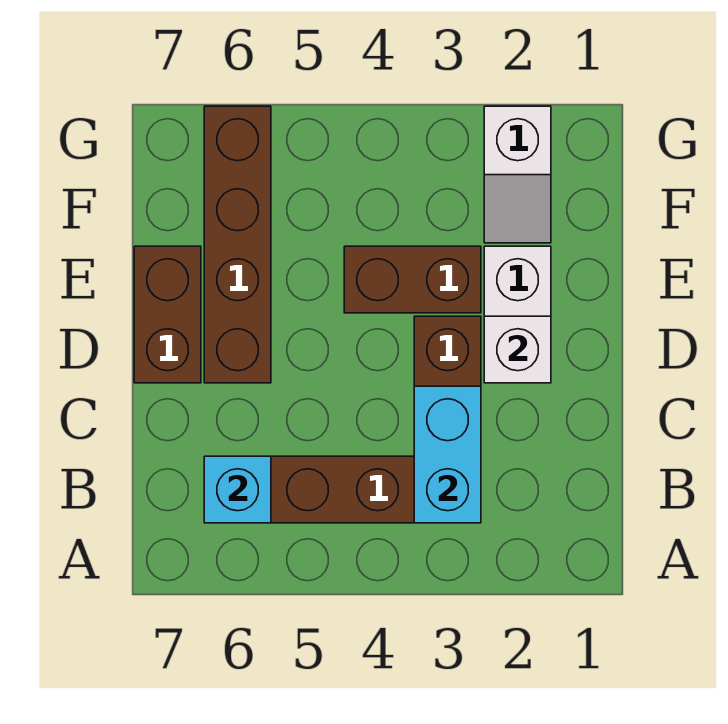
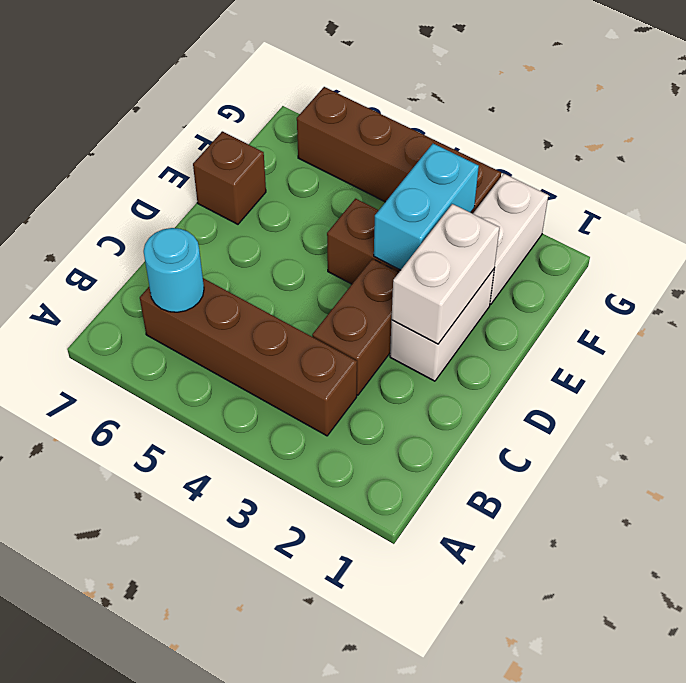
cyan 1x2 brick [414,386,481,523] -> cyan 1x2 brick moved to [374,144,479,270]
cyan 1x1 brick [204,456,271,523] -> cyan 1x1 round brick [144,228,204,312]
white 1x1 brick [484,316,551,383] -> white 1x2 brick [392,204,500,344]
brown 1x4 brick [204,106,271,383] -> brown 1x4 brick turned to [297,87,501,214]
brown 1x2 brick [134,246,201,383] -> brown 1x1 brick [193,131,266,224]
white 1x2 slope [484,106,551,243] -> white 1x2 brick [473,174,548,305]

